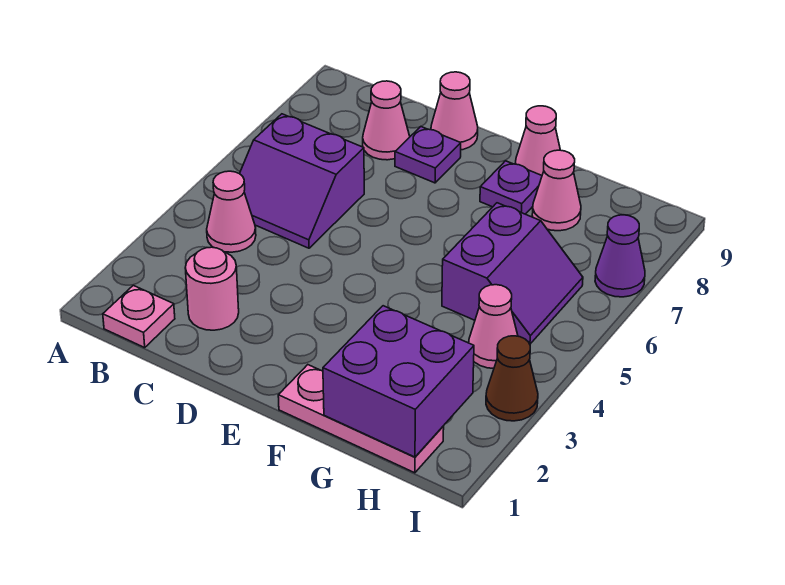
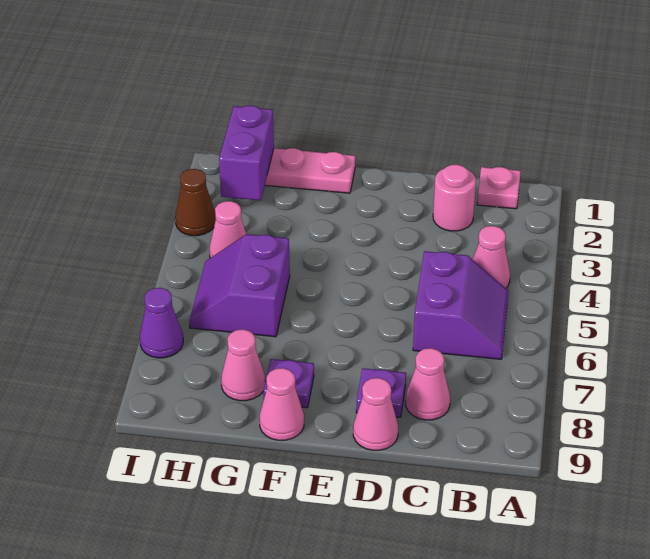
purple 2x2 slope [240,114,364,248] -> purple 2x2 slope turned to [413,251,509,359]
purple 2x2 brick [323,306,474,457] -> purple 1x2 brick [219,105,274,201]

